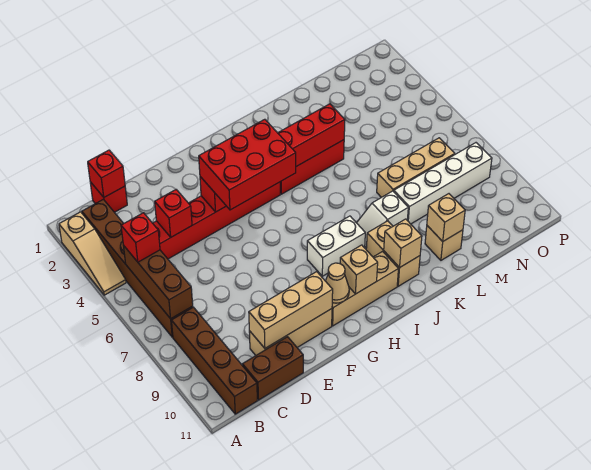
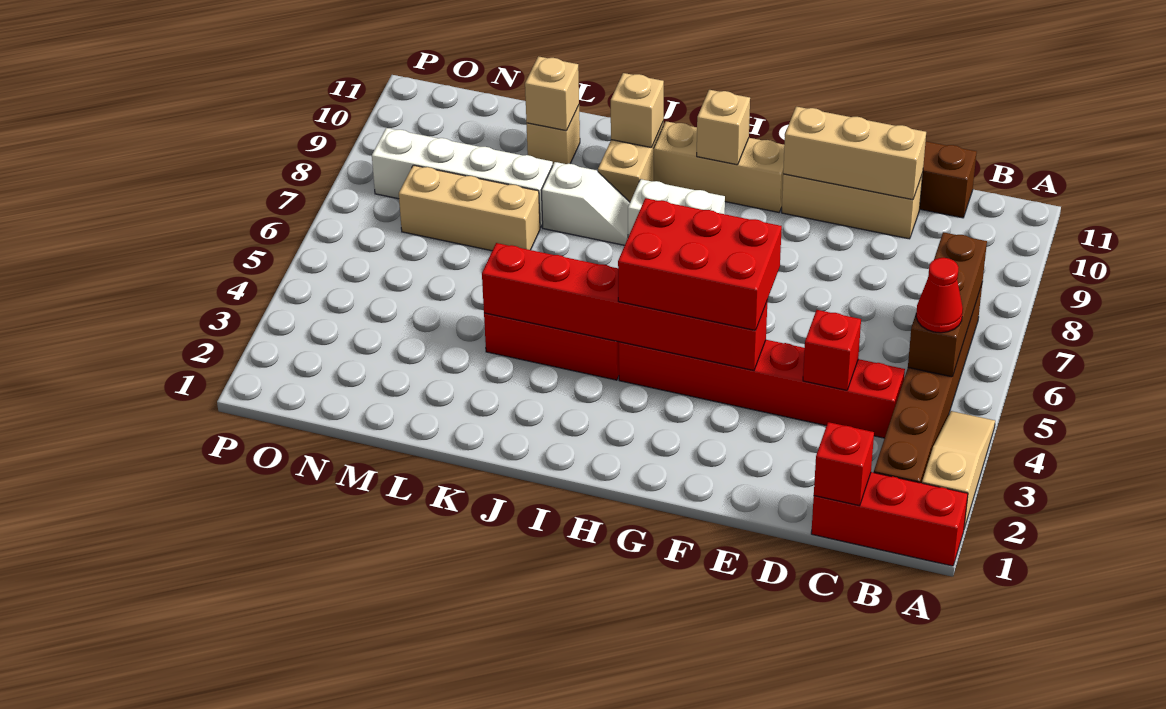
red 1x1 brick [121,213,160,262] -> red 1x1 cone [916,258,963,333]
brown 1x4 brick [171,307,257,414] -> none
red 1x1 brick [90,182,127,212] -> red 1x3 brick [811,472,968,566]
tan 1x1 cone [326,263,349,303] -> none

